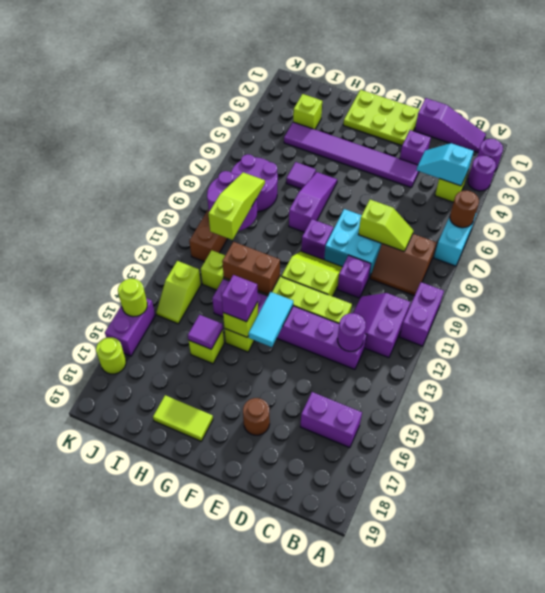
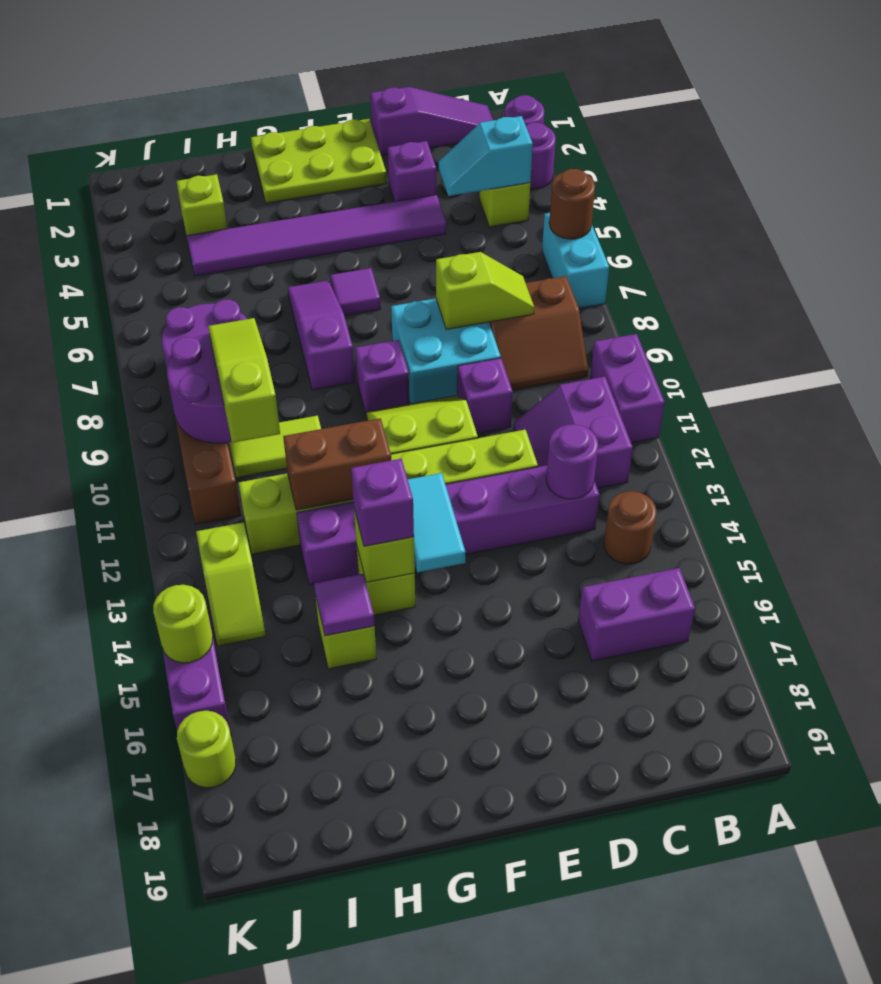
brown 1x1 round brick [243,398,270,435] -> brown 1x1 round brick moved to [604,491,657,564]
lime 1x2 tile [153,395,213,441] -> lime 1x2 tile moved to [229,416,321,478]
purple 1x1 tile [286,162,316,189] -> purple 1x1 tile moved to [330,268,381,316]

